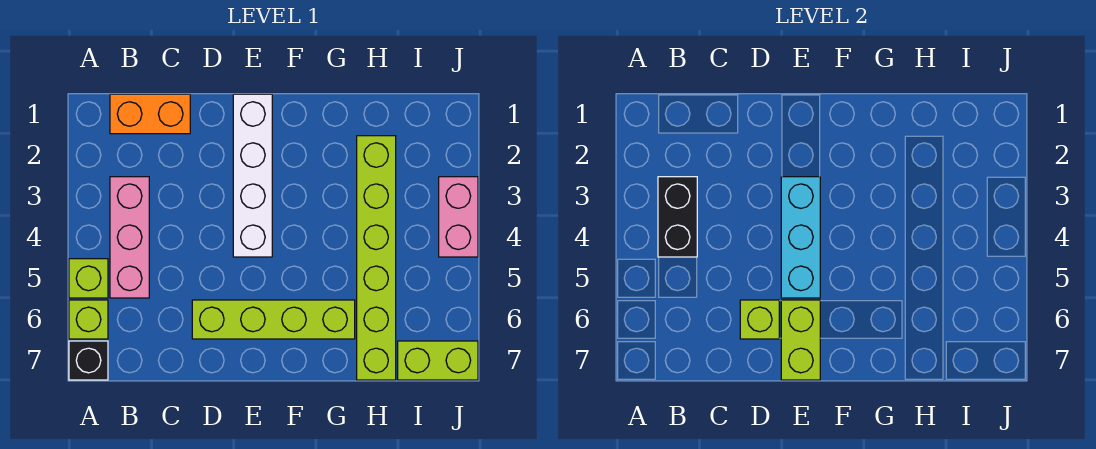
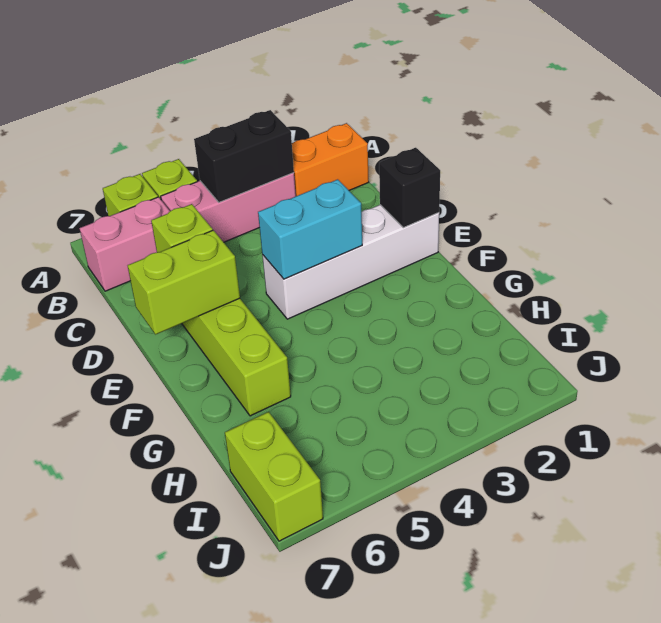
black 1x1 brick [69,341,108,380] -> black 1x1 brick moved to [379,148,440,228]
orange 1x2 brick [110,94,190,134] -> orange 1x2 brick turned to [292,123,369,196]
cyan 1x3 brick [781,177,820,298] -> cyan 1x2 brick [258,179,362,279]
lime 1x6 brick [357,136,396,380] -> none
pink 1x2 brick [439,177,478,257] -> pink 1x2 brick moved to [80,197,170,291]

